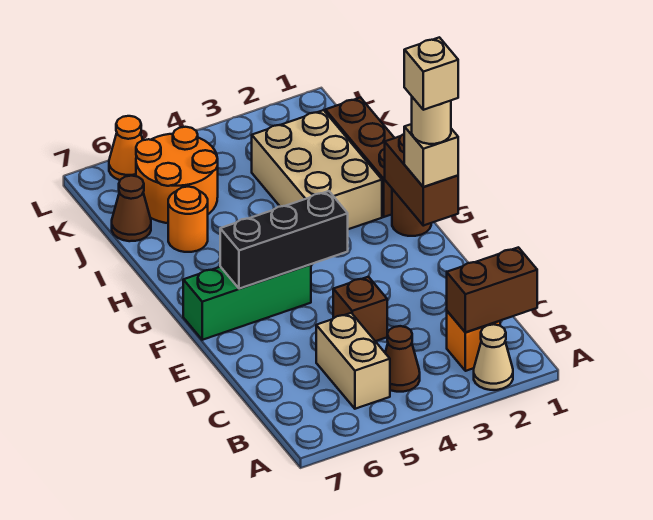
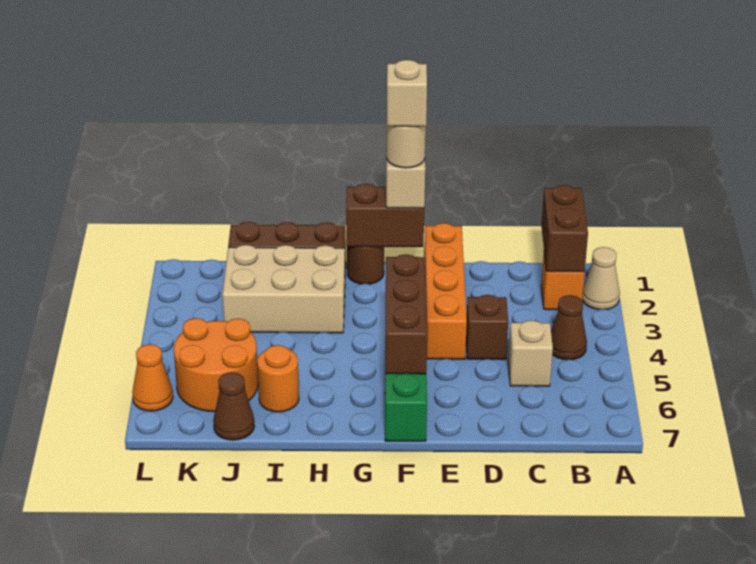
tan 1x2 brick [316,313,390,409] -> tan 1x1 brick [508,320,553,386]
none -> orange 1x4 brick [424,223,467,359]
black 1x3 brick [220,191,348,289] -> brown 1x3 brick [385,254,427,374]

